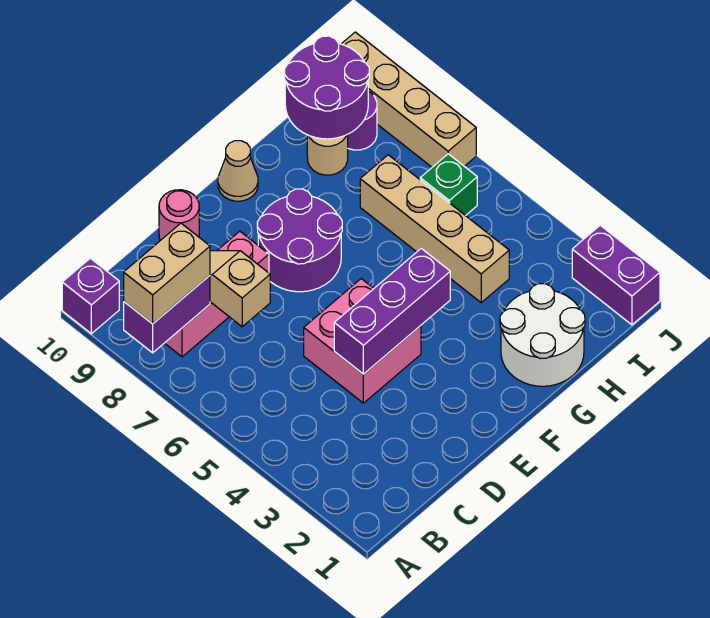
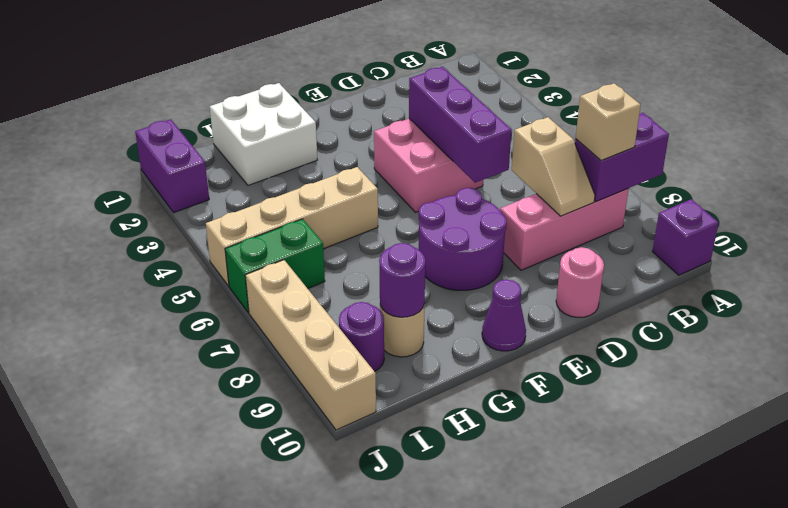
tan 1x2 brick [124,223,210,324] -> tan 1x1 brick [576,83,641,160]
purple 1x3 brick [334,248,450,374] -> purple 1x3 brick turned to [409,67,511,183]
tan 1x1 cone [218,141,258,201] -> purple 1x1 cone [482,279,526,351]
white 2x2 round brick [500,284,585,386] -> white 2x2 brick [210,83,317,185]
tan 1x4 brick [360,155,509,303] -> tan 1x4 brick turned to [206,167,378,286]
purple 2x2 round brick [285,36,369,139] -> purple 1x1 round brick [379,243,425,317]
green 1x1 brick [420,154,477,216] -> green 1x2 brick [225,219,325,312]

